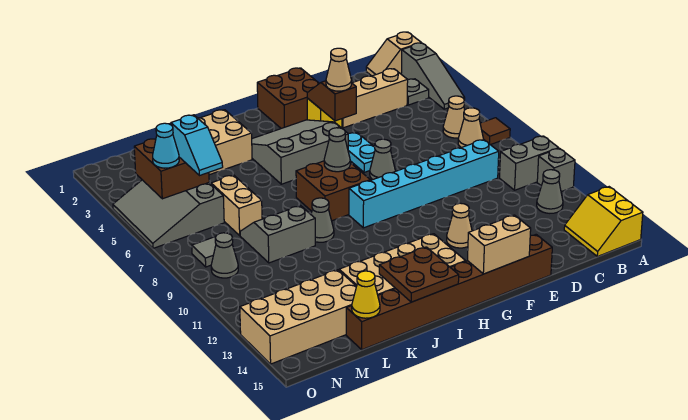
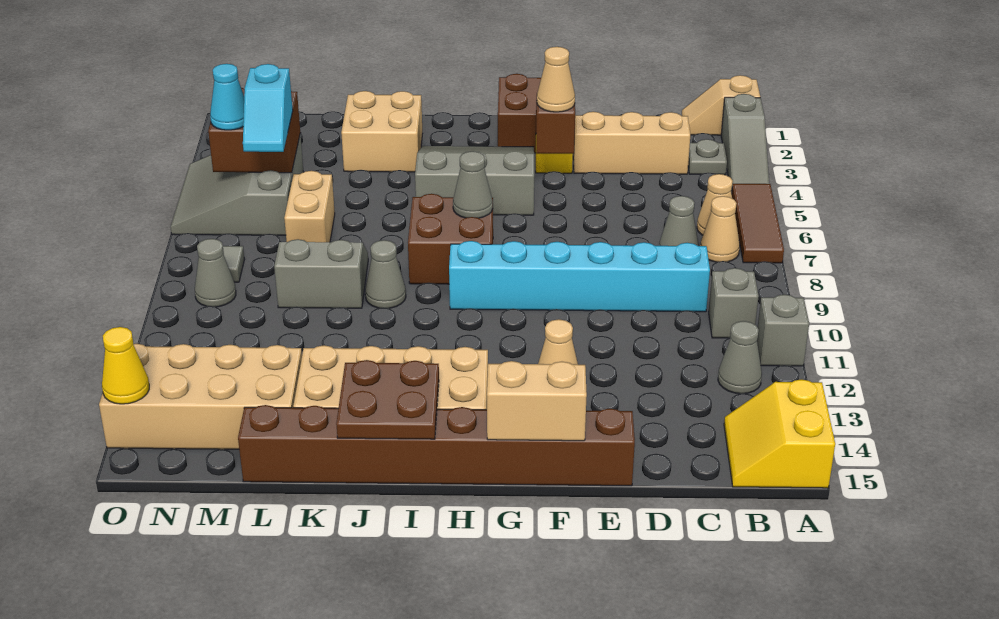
brown 1x1 tile [480,118,510,145] -> brown 1x3 tile [732,184,784,263]
grey 1x2 brick [500,136,559,190] -> grey 1x1 brick [709,268,759,338]
cyan 1x2 plate [348,133,375,172] -> none
grey 1x1 cone [370,139,395,180] -> grey 1x1 cone moved to [659,196,699,246]
yellow 1x1 cone [352,271,380,318] -> yellow 1x1 cone moved to [102,327,149,404]

